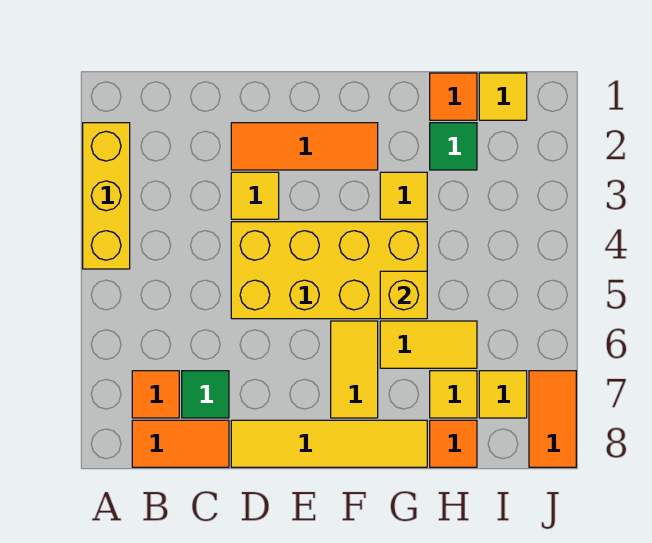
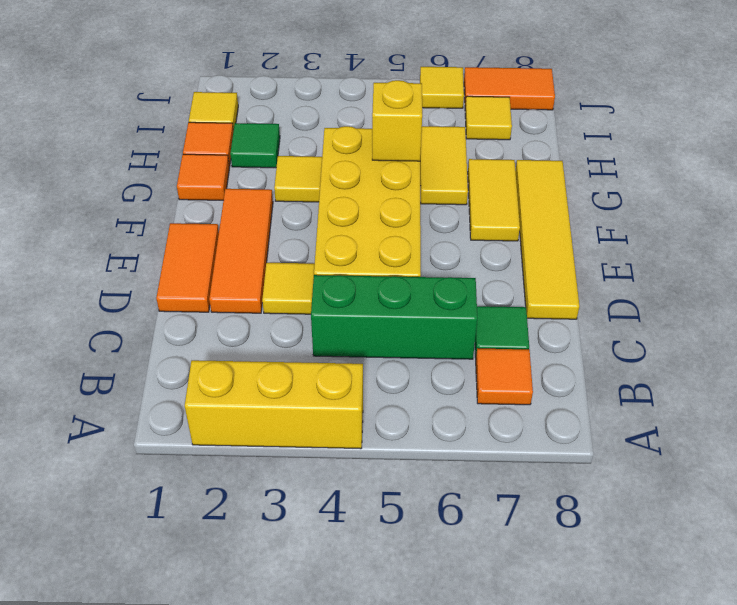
orange 1x2 tile [132,420,229,467] -> orange 1x2 tile moved to [156,223,219,312]
none -> green 1x3 brick [311,275,477,359]
yellow 1x2 tile [331,321,378,418] -> yellow 1x2 tile turned to [468,159,520,241]
yellow 1x1 tile [430,371,477,418] -> yellow 1x1 tile moved to [420,67,464,108]
orange 1x1 tile [430,420,477,467] -> orange 1x1 tile moved to [177,154,229,200]

